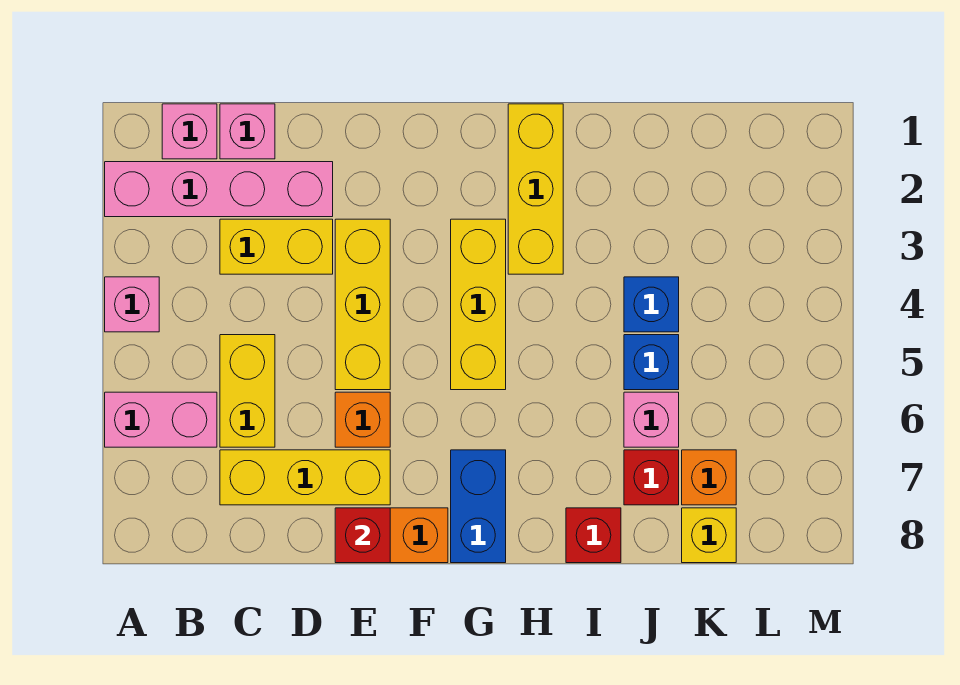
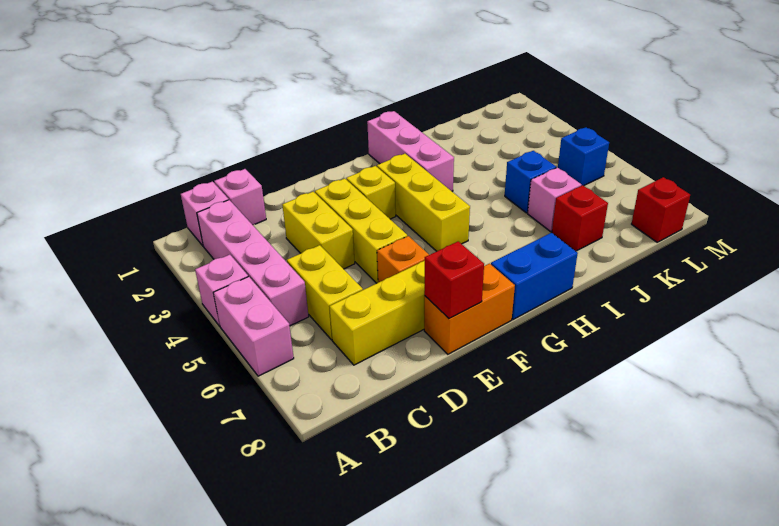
pink 1x4 brick [105,162,333,217] -> pink 1x4 brick turned to [197,200,309,326]
pink 1x2 brick [105,392,217,447] -> pink 1x2 brick turned to [213,277,294,376]
yellow 1x2 brick [220,219,333,274] -> yellow 1x2 brick turned to [282,192,355,269]
blue 1x2 brick [451,450,506,563] -> blue 1x2 brick turned to [491,233,578,320]
yellow 1x3 brick [508,104,563,274] -> pink 1x3 brick [367,111,454,191]
red 1x1 brick [566,508,621,563] -> red 1x1 brick moved to [632,177,690,242]
blue 1x1 brick [624,277,679,332] -> blue 1x1 brick moved to [558,127,609,186]
orange 1x1 brick [682,450,736,505] -> none
yellow 1x1 brick [682,508,736,563] -> yellow 1x1 brick moved to [346,166,396,219]

